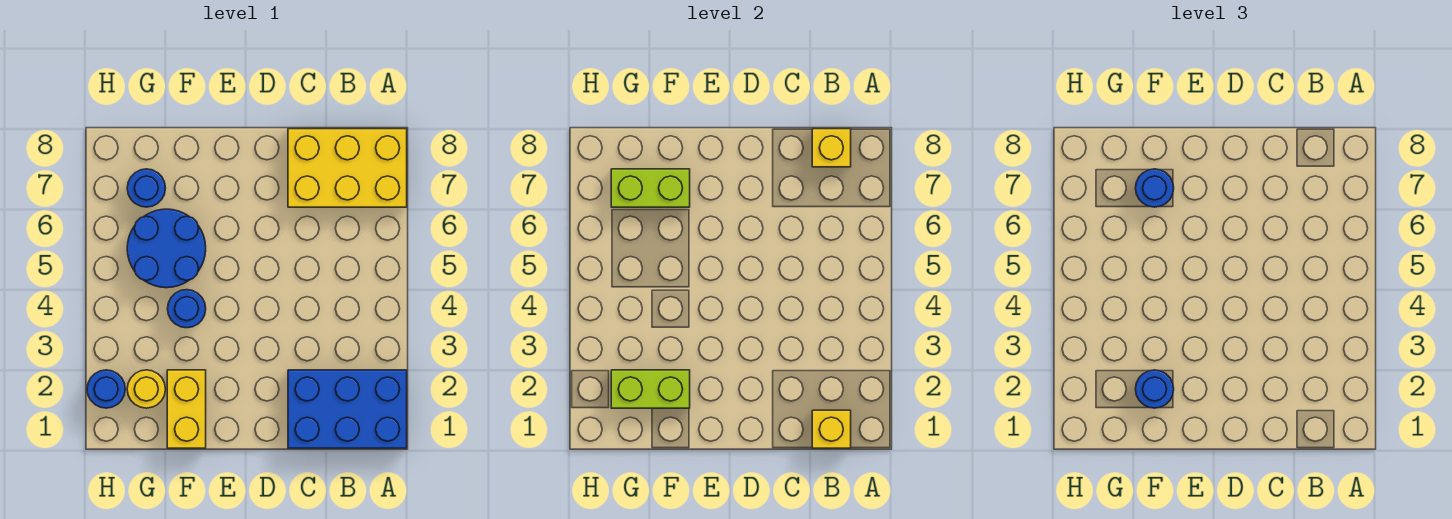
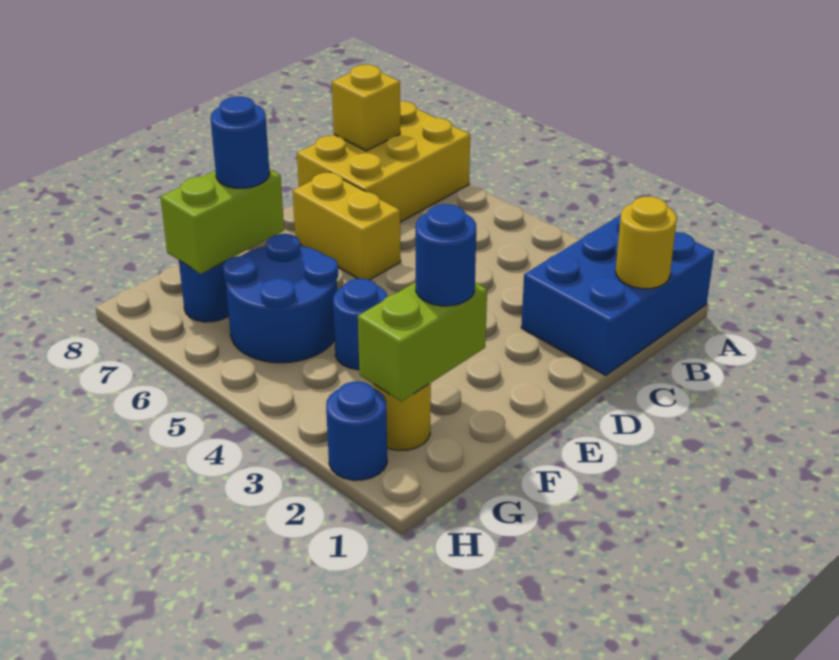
yellow 1x1 brick [812,410,851,448] -> yellow 1x1 round brick [616,196,677,289]
yellow 1x2 brick [167,370,206,448] -> yellow 1x2 brick moved to [293,172,401,280]

